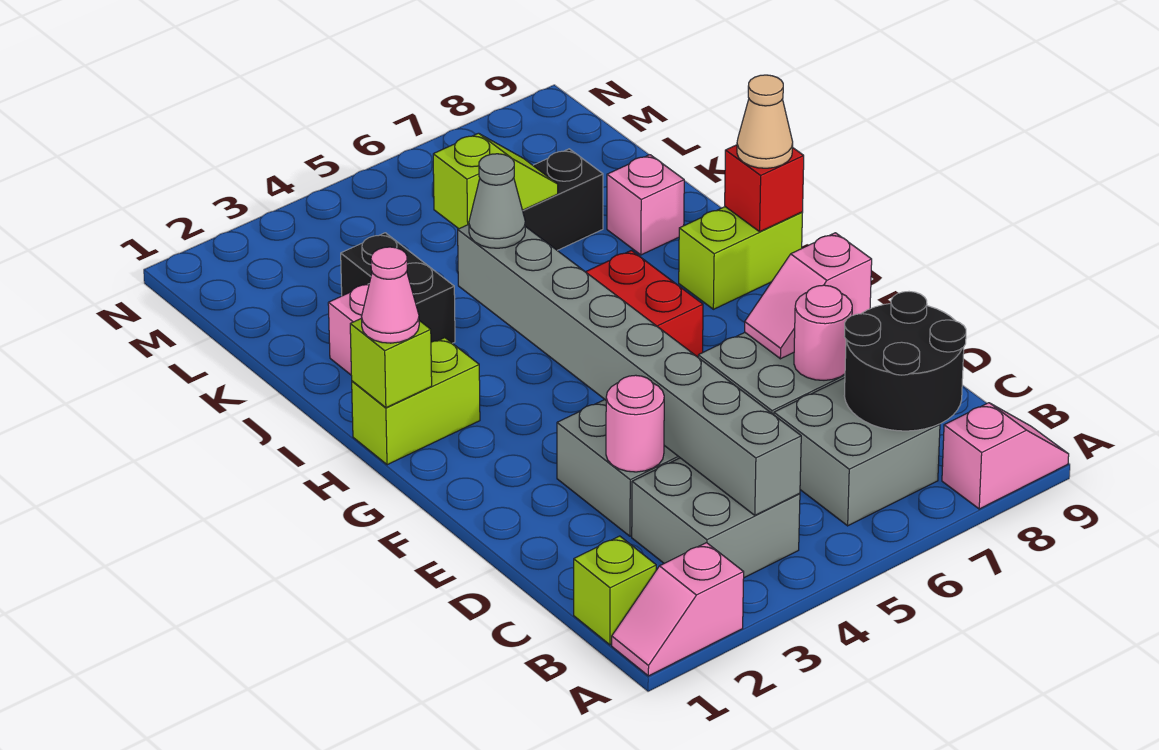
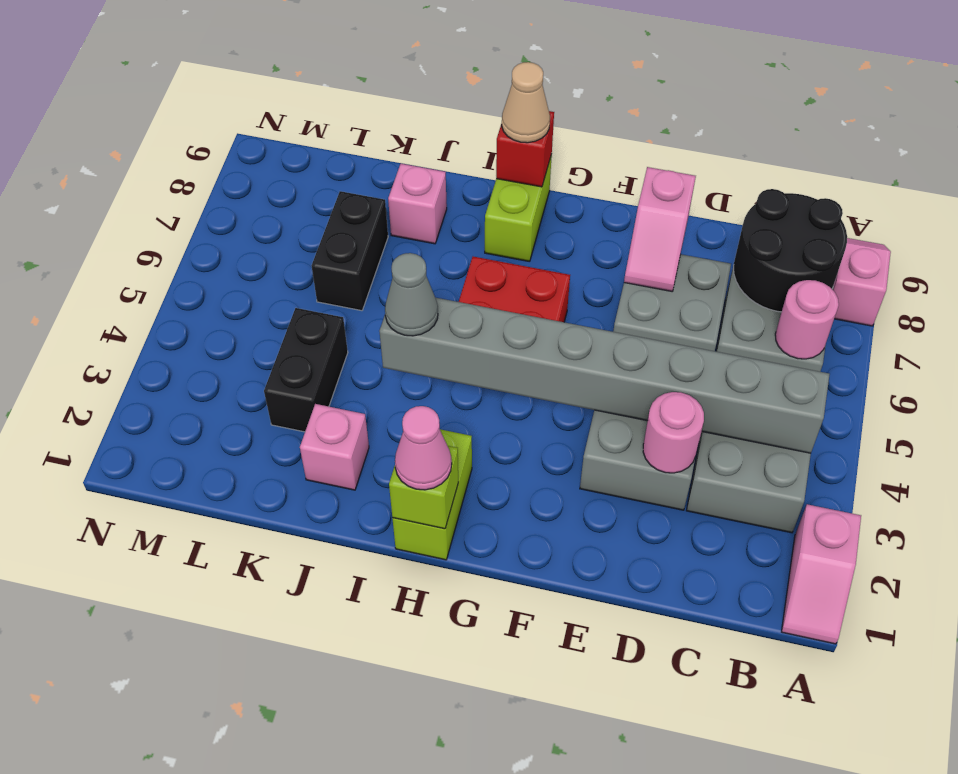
lime 1x1 brick [574,536,656,645] -> none
pink 1x1 round brick [794,285,852,380] -> pink 1x1 round brick moved to [775,280,839,359]
black 1x2 brick [341,233,455,343] -> black 1x2 brick turned to [264,308,348,432]
lime 1x2 slope [433,133,558,229] -> none

